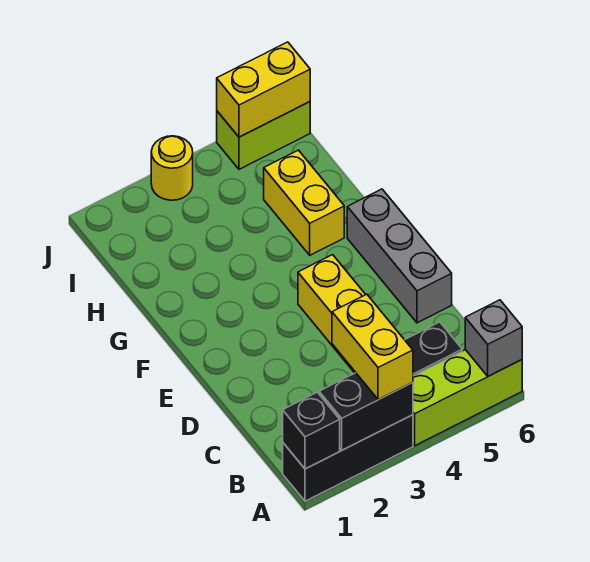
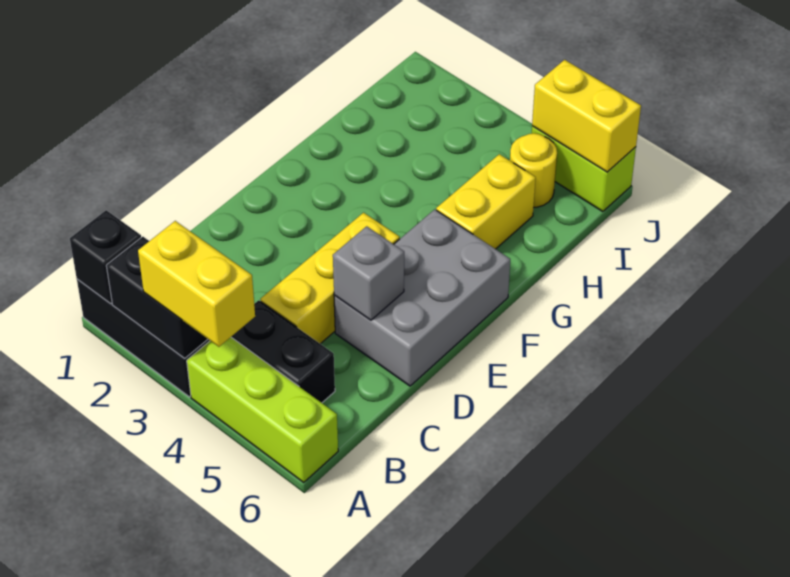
yellow 1x2 brick [332,294,413,400] -> yellow 1x2 brick turned to [138,221,255,347]
grey 1x1 brick [465,300,522,376] -> grey 1x1 brick moved to [333,226,404,320]
grey 1x3 brick [347,189,452,323] -> grey 2x3 brick [334,209,510,386]
yellow 1x1 round brick [151,136,193,200] -> yellow 1x1 round brick moved to [510,133,557,207]

